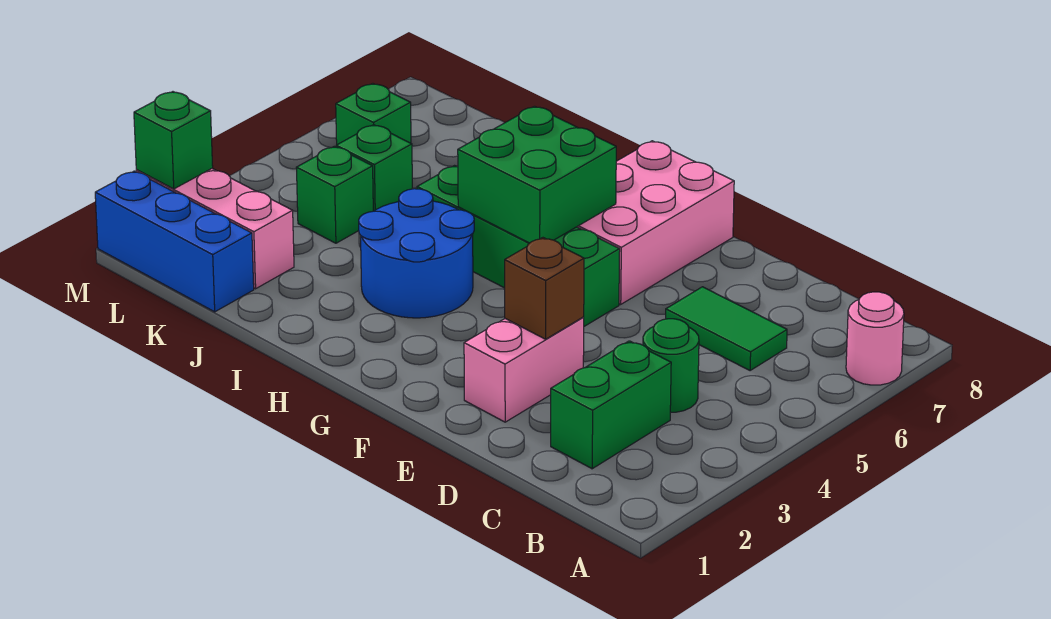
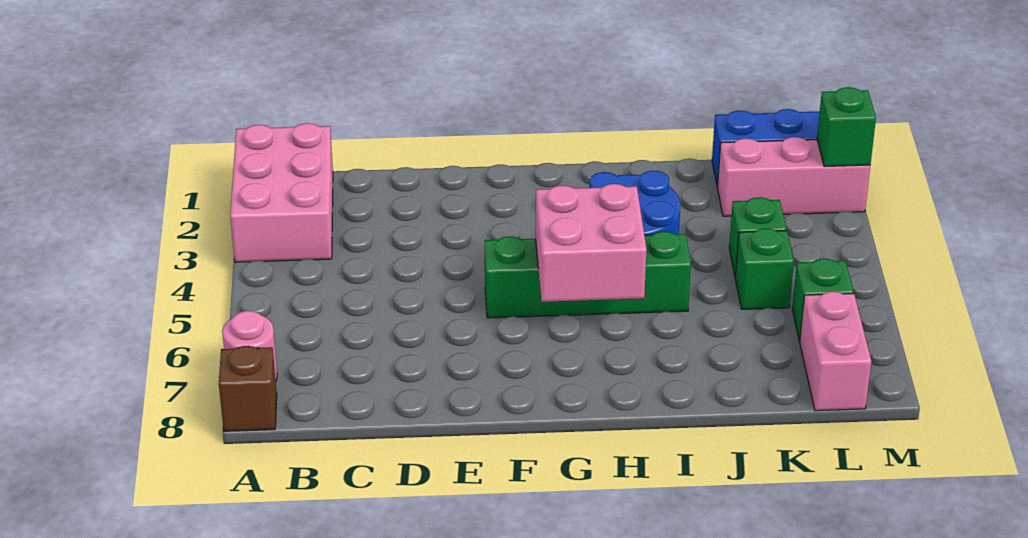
green 1x2 brick [551,341,671,469] -> none
green 1x1 round brick [643,319,699,412] -> none
green 1x2 tile [666,287,787,371] -> none
pink 1x2 brick [464,317,584,422] -> pink 1x2 brick moved to [800,292,871,411]
brown 1x1 brick [505,238,584,339] -> brown 1x1 brick moved to [219,346,277,431]
pink 2x3 brick [577,141,734,304] -> pink 2x3 brick moved to [230,123,333,262]
green 2x2 brick [458,106,616,243] -> pink 2x2 brick [536,184,647,302]

